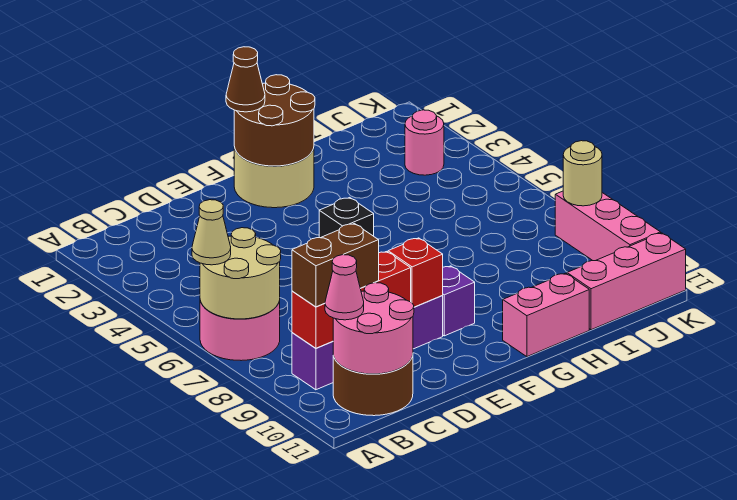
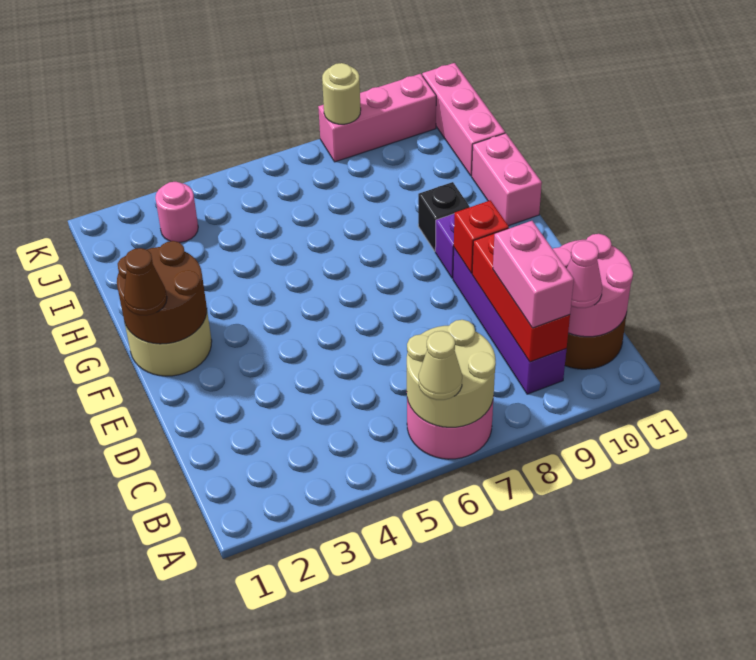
brown 1x2 brick [292,224,379,307] -> pink 1x2 brick [493,221,574,328]
black 1x1 brick [319,198,374,238] -> black 1x1 brick moved to [418,182,470,251]

